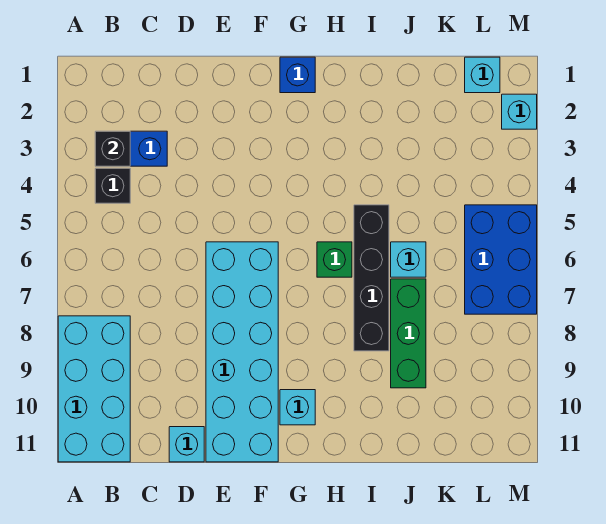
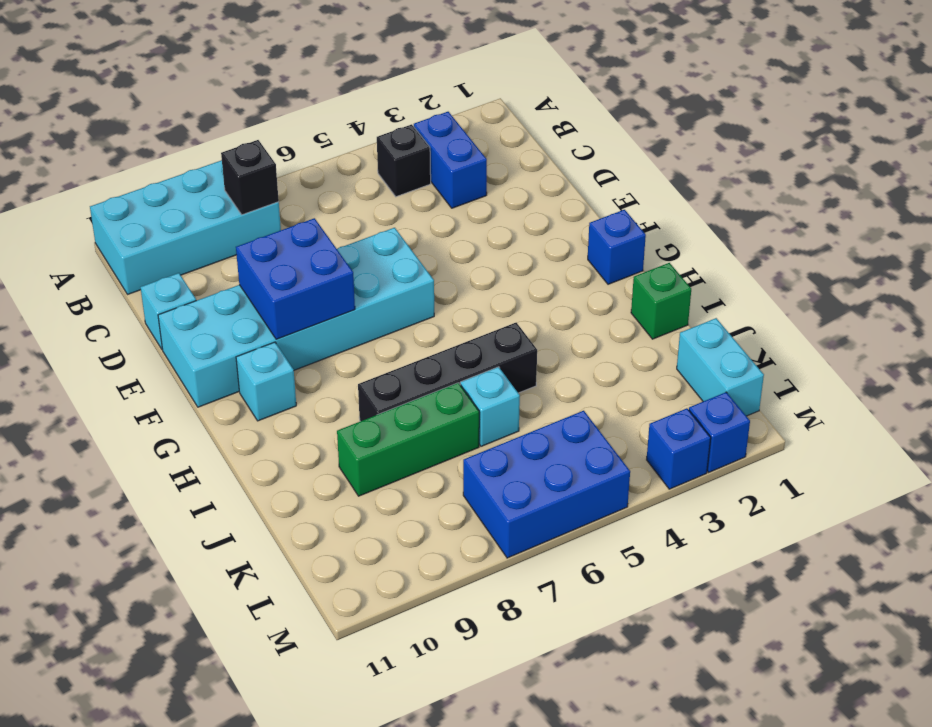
black 1x1 brick [95,131,130,166] -> black 1x1 brick moved to [221,140,279,215]
none -> blue 2x2 brick [236,218,355,339]
green 1x1 brick [317,242,352,277] -> green 1x1 brick moved to [631,263,691,339]
cyan 1x1 brick [465,57,500,93] -> cyan 1x2 brick [677,318,764,416]
cyan 1x1 brick [502,94,537,129] -> blue 1x1 brick [689,392,750,472]
none -> blue 1x1 brick [647,408,711,489]

